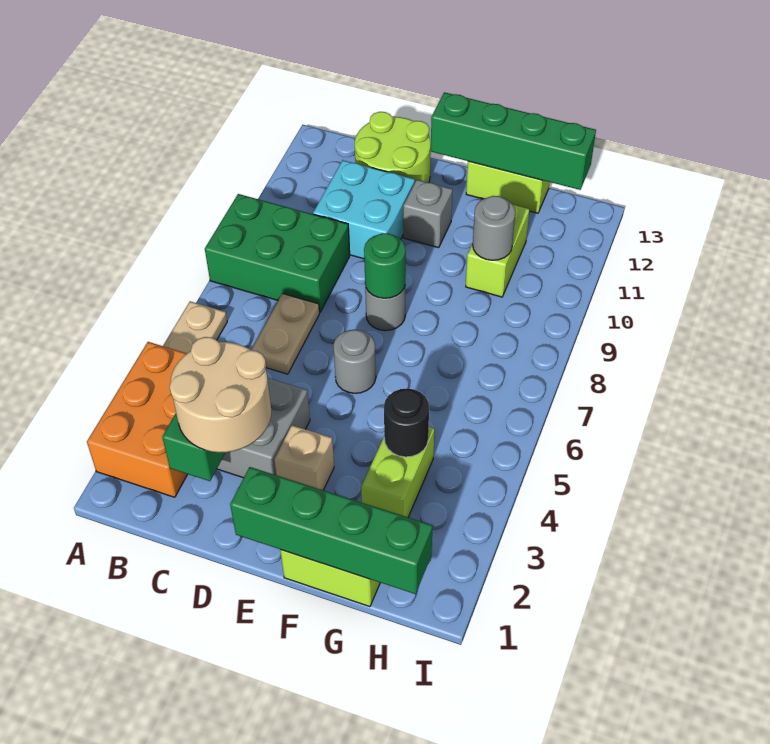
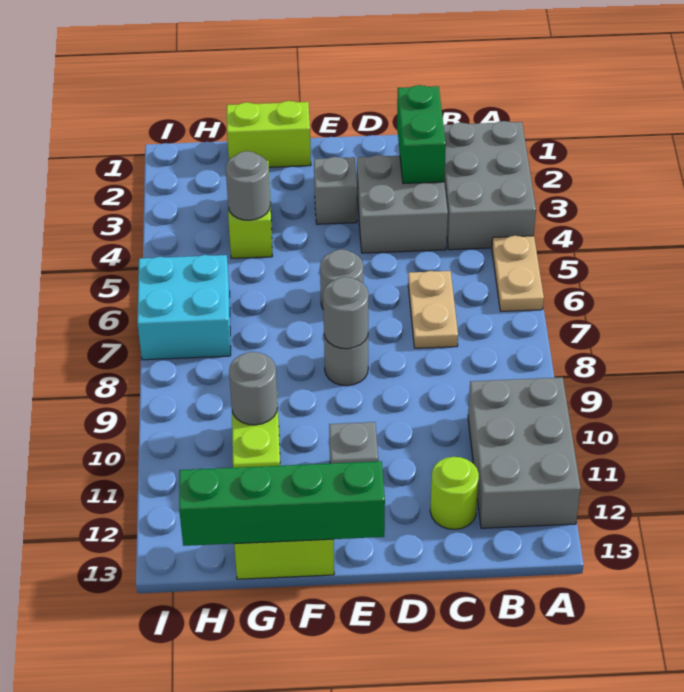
orange 2x3 brick [87,342,188,497] -> grey 2x3 brick [444,121,536,250]
green 2x3 brick [205,194,350,313] -> none
none -> grey 2x3 brick [468,377,581,528]
tan 2x2 round brick [170,337,271,452] -> none
cyan 2x2 brick [313,160,415,259] -> cyan 2x2 brick moved to [137,255,231,360]
lime 2x2 round brick [355,112,431,183] -> lime 1x1 round brick [430,457,479,529]
green 1x4 brick [230,467,433,594] -> none
tan 1x1 brick [274,425,334,490] -> grey 1x1 brick [314,157,357,224]
green 1x1 round brick [364,233,406,298] -> grey 1x1 round brick [323,277,369,349]
black 1x1 round brick [384,388,429,457] -> grey 1x1 round brick [226,151,270,220]

